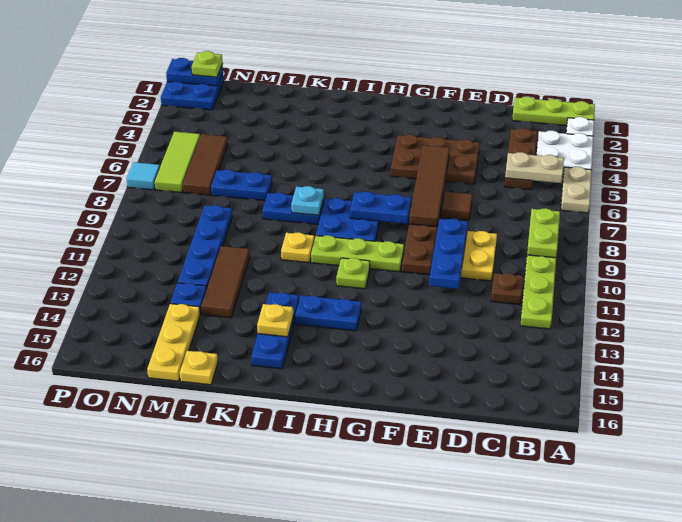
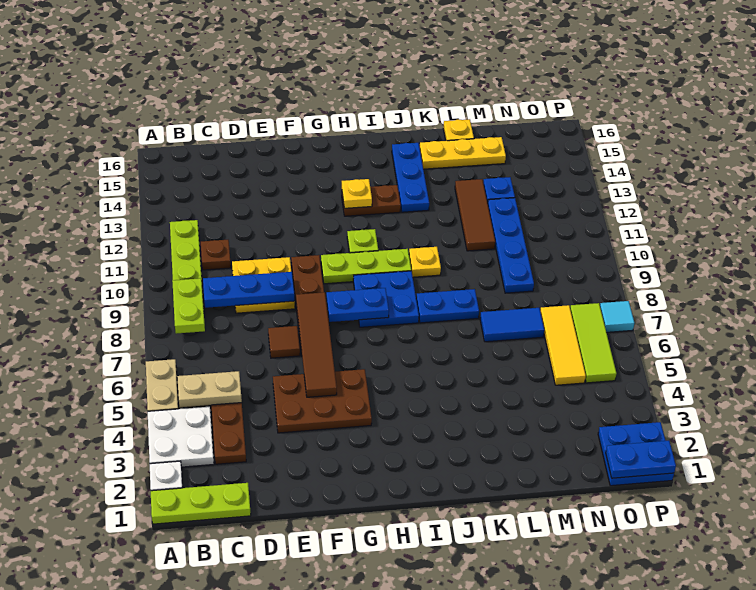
blue 1x3 plate [429,219,468,289] -> blue 1x3 plate turned to [203,272,295,308]
blue 1x2 plate [295,296,361,331] -> brown 1x2 plate [342,185,401,216]
cyan 1x1 plate [291,186,324,215] -> none
yellow 1x1 plate [257,304,293,337] -> yellow 1x1 plate moved to [342,179,372,208]
blue 1x2 plate [211,170,272,201] -> blue 1x2 tile [480,308,544,342]
yellow 1x3 plate [147,304,200,381] -> yellow 1x3 plate turned to [420,137,506,169]
brown 1x3 tile [183,134,228,195] -> yellow 1x3 tile [540,305,586,385]
lime 1x1 plate [192,51,223,77] -> none

